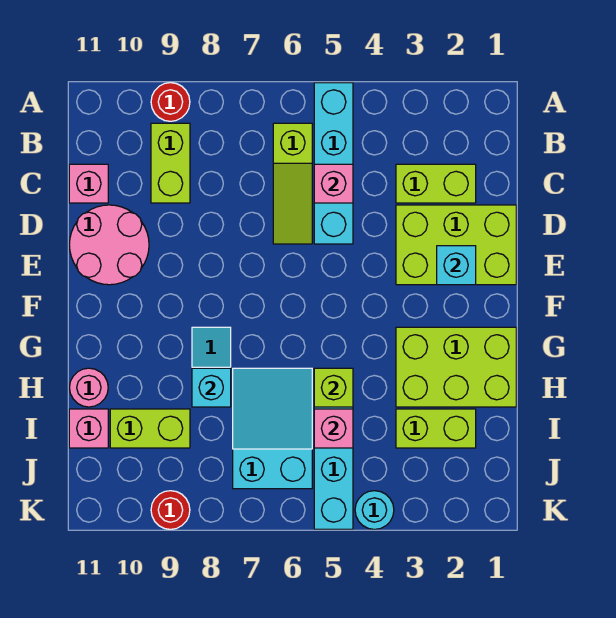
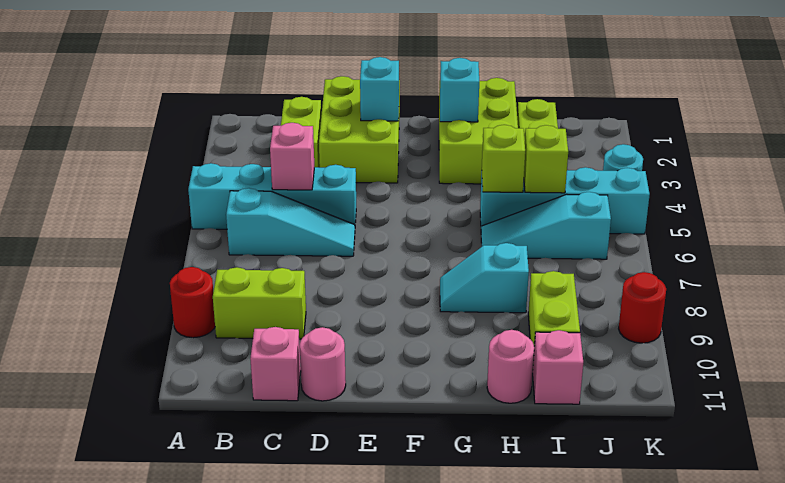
lime 1x3 slope [273,123,312,244] -> cyan 1x3 slope [226,188,355,256]
pink 2x2 round brick [69,205,149,285] -> pink 1x1 round brick [300,327,346,401]
cyan 2x3 slope [233,368,312,489] -> cyan 1x3 slope [481,192,611,259]
cyan 1x1 brick [192,368,231,407] -> cyan 1x1 brick moved to [440,58,479,122]
pink 1x1 brick [314,409,353,448] -> lime 1x1 brick [524,125,568,193]

